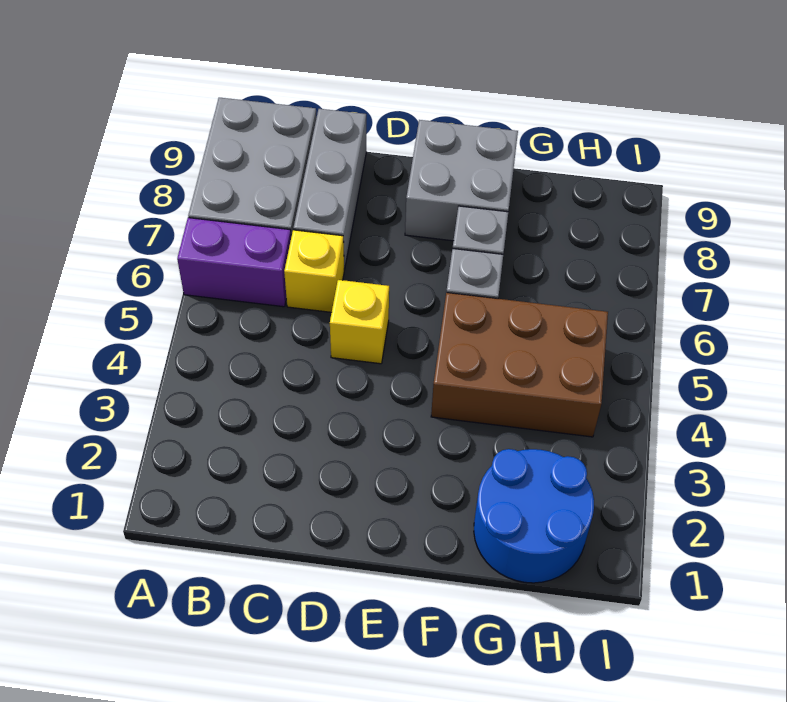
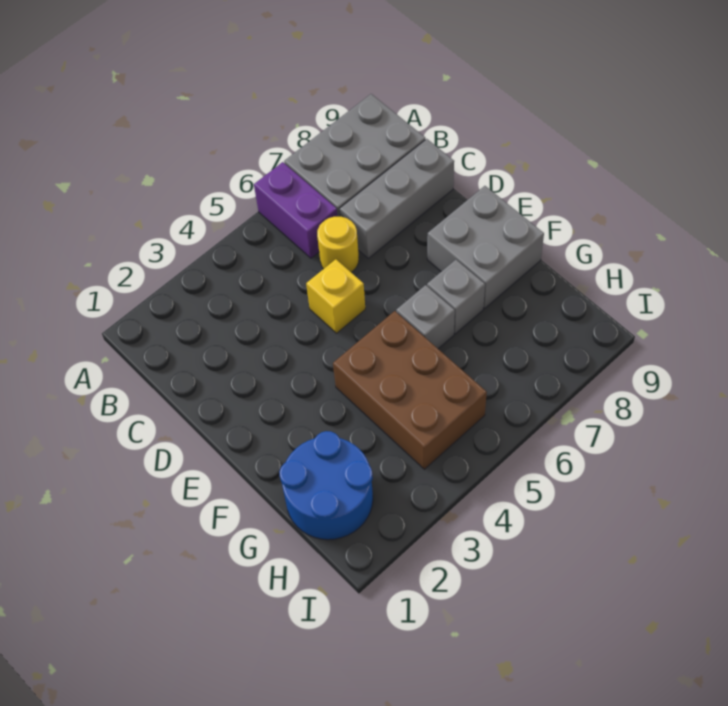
yellow 1x1 brick [284,230,344,312] -> yellow 1x1 round brick [317,217,359,272]

